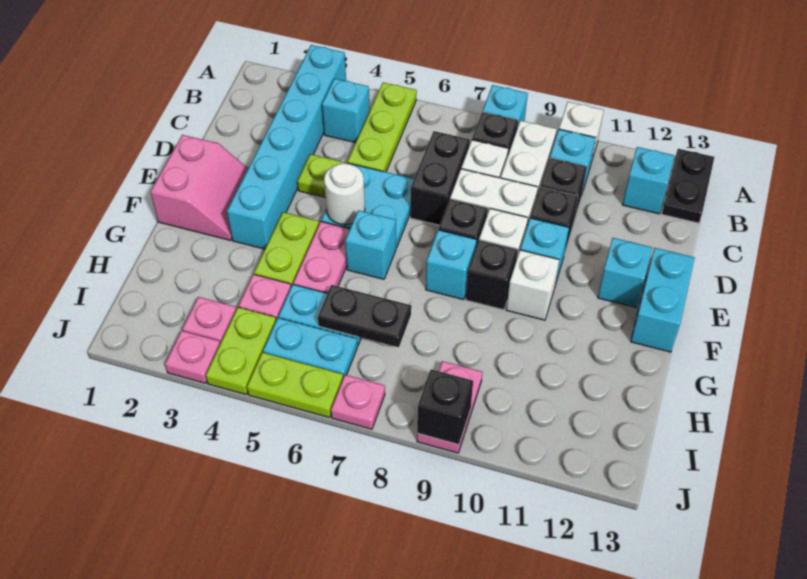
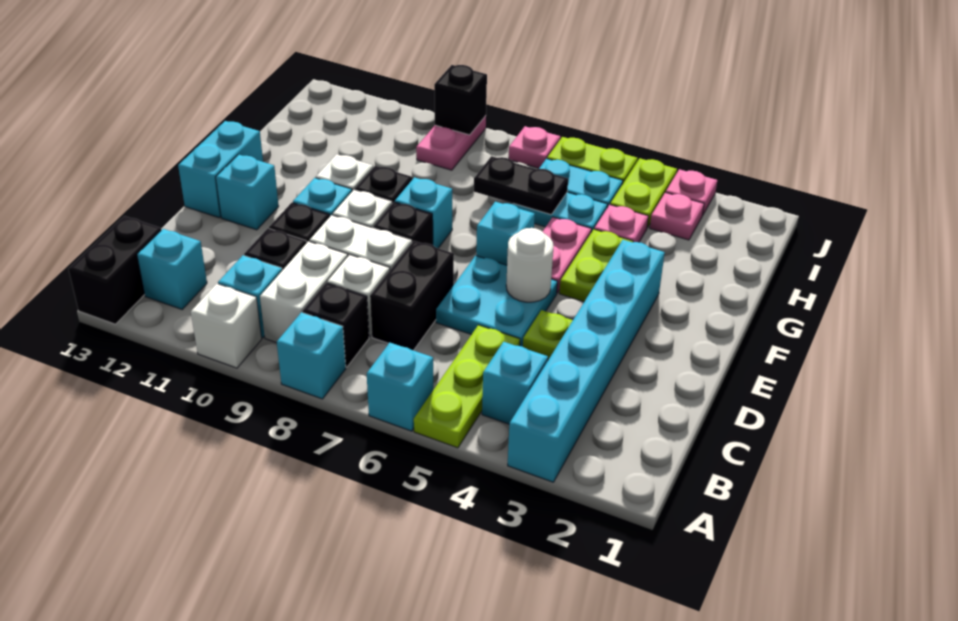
none -> cyan 1x1 brick [367,343,433,431]
black 1x2 plate [662,149,714,223] -> black 1x2 brick [68,216,161,324]
pink 2x2 slope [150,135,248,240] -> none

